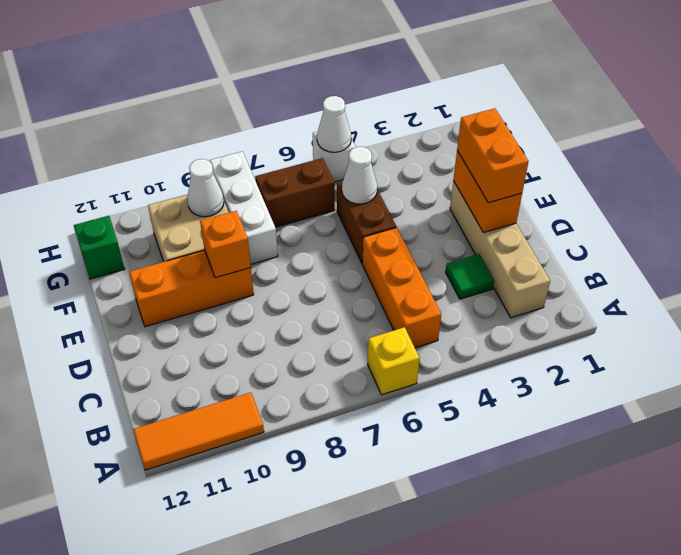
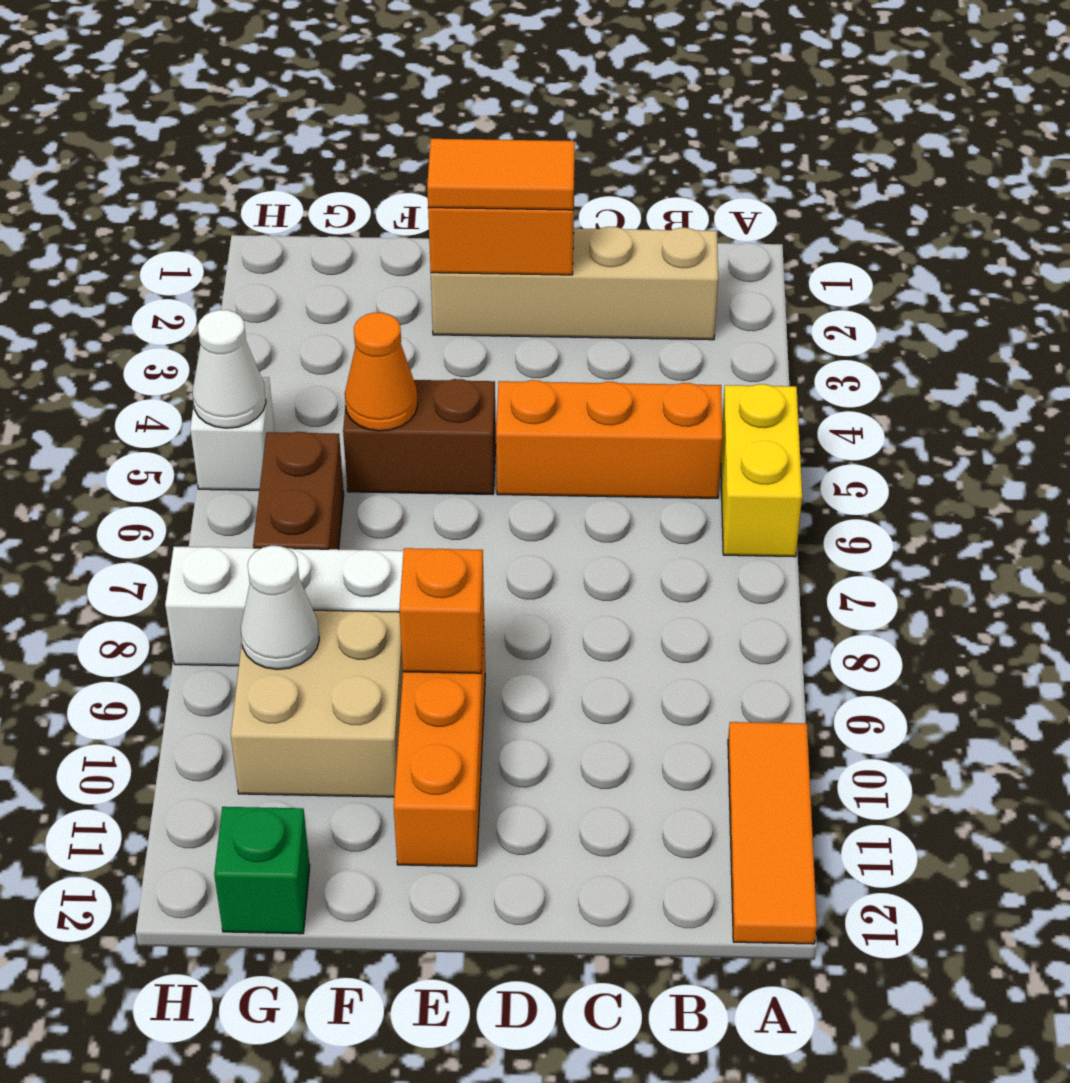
yellow 1x1 brick [368,327,420,395] -> yellow 1x2 brick [721,384,802,557]
green 1x1 tile [446,254,494,299] -> none
orange 1x2 brick [457,108,528,203] -> orange 1x2 tile [427,139,575,210]
white 1x1 cone [342,147,377,204] -> orange 1x1 cone [345,312,418,431]

